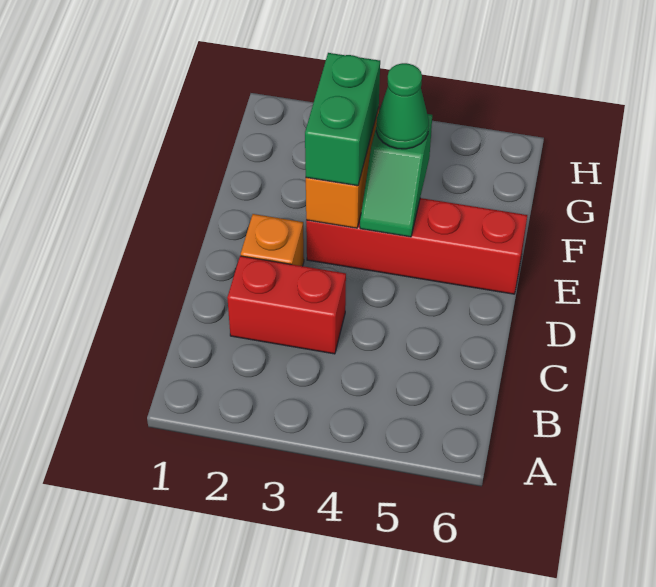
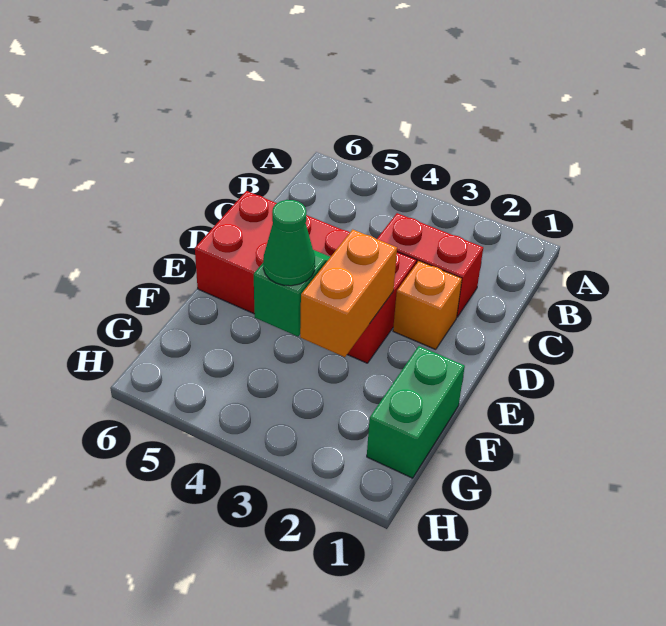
red 1x4 brick [306,198,527,294] -> red 2x4 brick [195,191,416,363]
green 1x2 brick [305,53,380,186] -> green 1x2 brick moved to [367,346,465,478]

